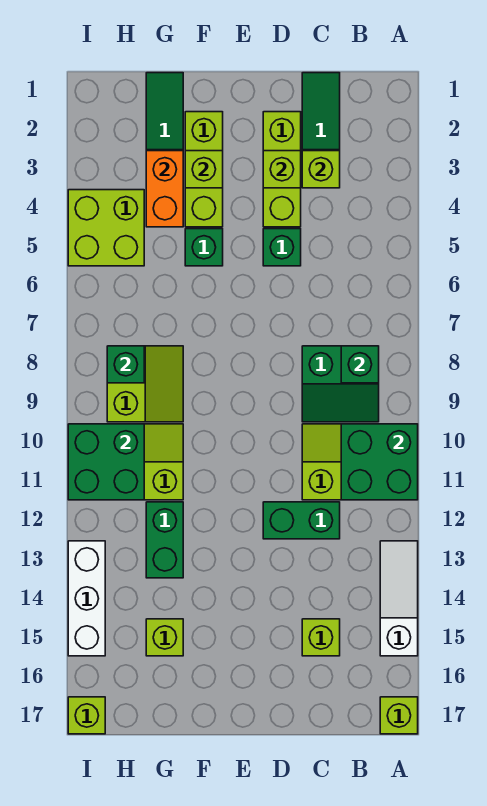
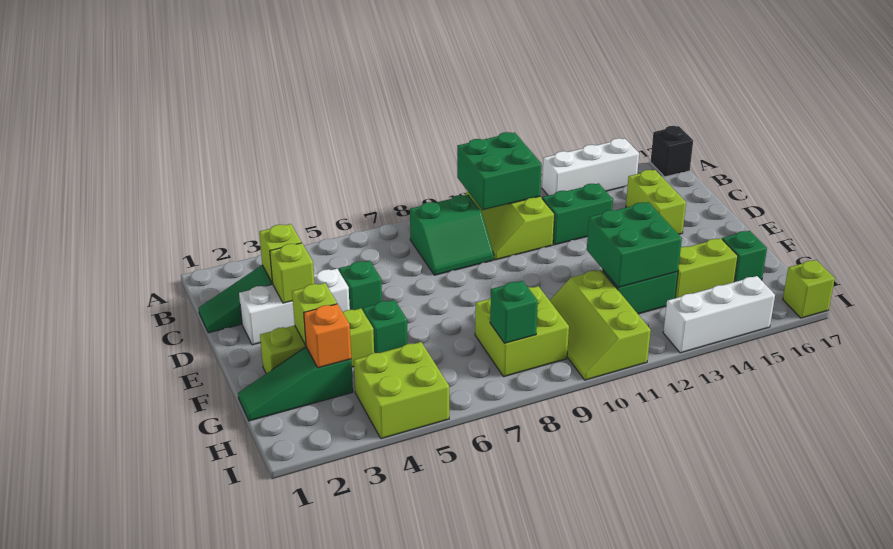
white 1x3 slope [380,541,418,656] -> white 1x3 brick [542,138,639,196]
lime 1x1 brick [380,697,418,734] -> black 1x1 brick [651,126,693,177]
green 2x2 slope [302,346,379,422] -> green 2x2 slope turned to [410,195,494,275]
green 1x1 brick [341,346,379,383] -> green 1x1 brick moved to [722,231,767,282]
green 1x2 brick [263,502,340,539] -> green 1x2 brick turned to [542,183,613,245]
lime 1x1 brick [302,619,340,656] -> lime 1x2 brick [626,170,686,234]
lime 1x3 brick [263,112,301,227] -> white 1x3 brick [239,269,350,345]
orange 1x2 brick [146,151,183,227] -> orange 1x1 brick [304,304,351,368]
lime 2x2 slope [107,346,183,422] -> lime 2x2 brick [475,286,569,377]
lime 1x1 brick [146,619,183,656] -> lime 1x2 brick [675,238,738,298]
green 2x2 brick [68,424,144,500] -> green 2x2 brick moved to [587,202,682,288]

